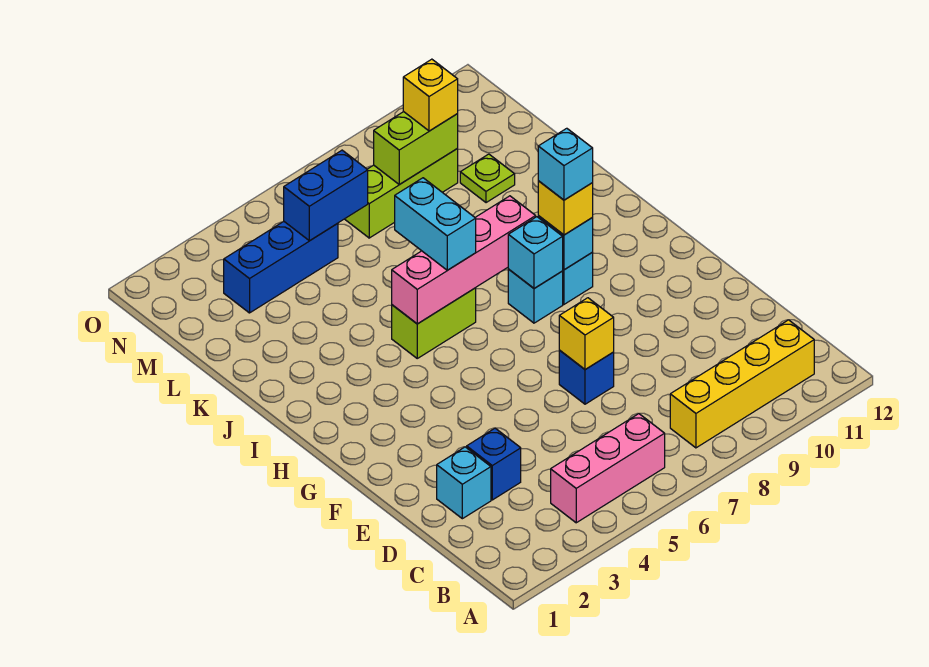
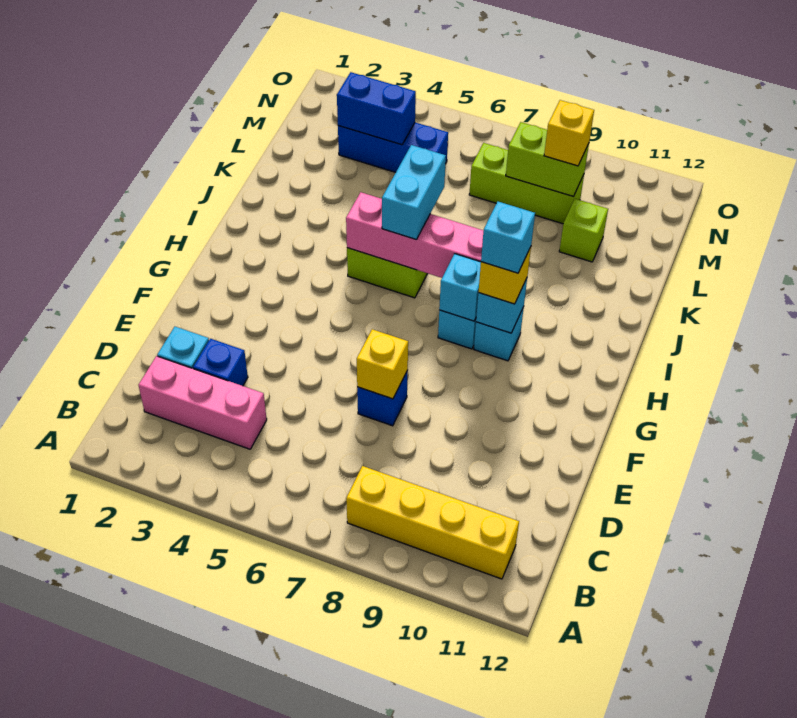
pink 1x3 brick [551,414,665,523] -> pink 1x3 brick moved to [139,356,267,449]
lime 1x1 plate [460,154,515,203] -> lime 1x1 brick [559,199,608,262]
blue 1x2 brick [284,150,368,241] -> blue 1x2 brick moved to [337,72,416,145]

